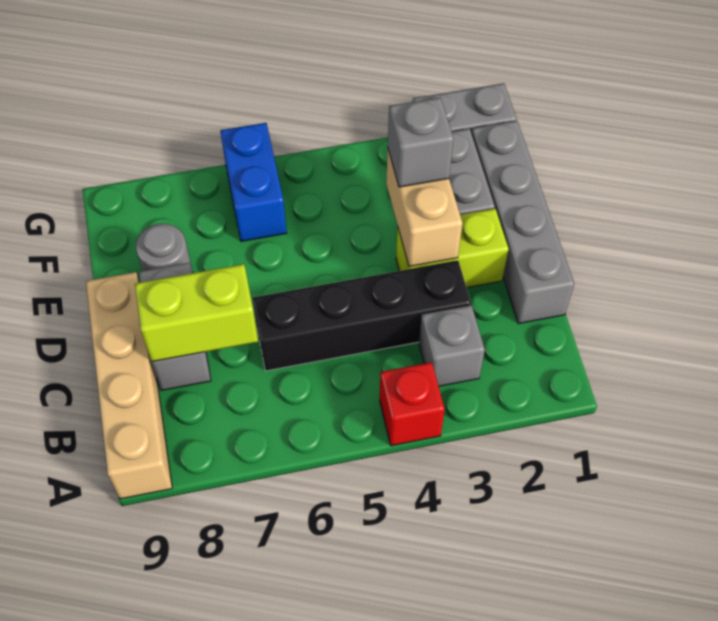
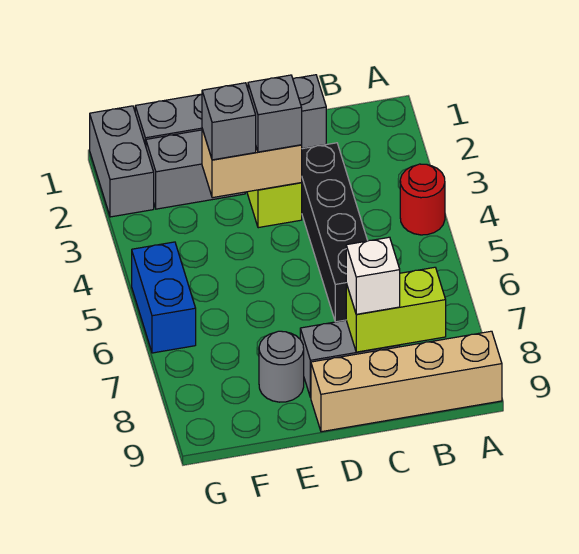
red 1x1 brick [380,362,445,446] -> red 1x1 round brick [400,164,445,235]
grey 1x1 brick [419,305,485,386] -> grey 1x1 brick moved to [248,75,302,152]
lime 1x2 brick [135,264,258,362] -> lime 1x2 brick turned to [346,267,446,352]
none -> white 1x1 brick [346,237,400,314]
blue 1x2 brick [220,123,287,241] -> blue 1x2 brick turned to [132,242,196,353]

